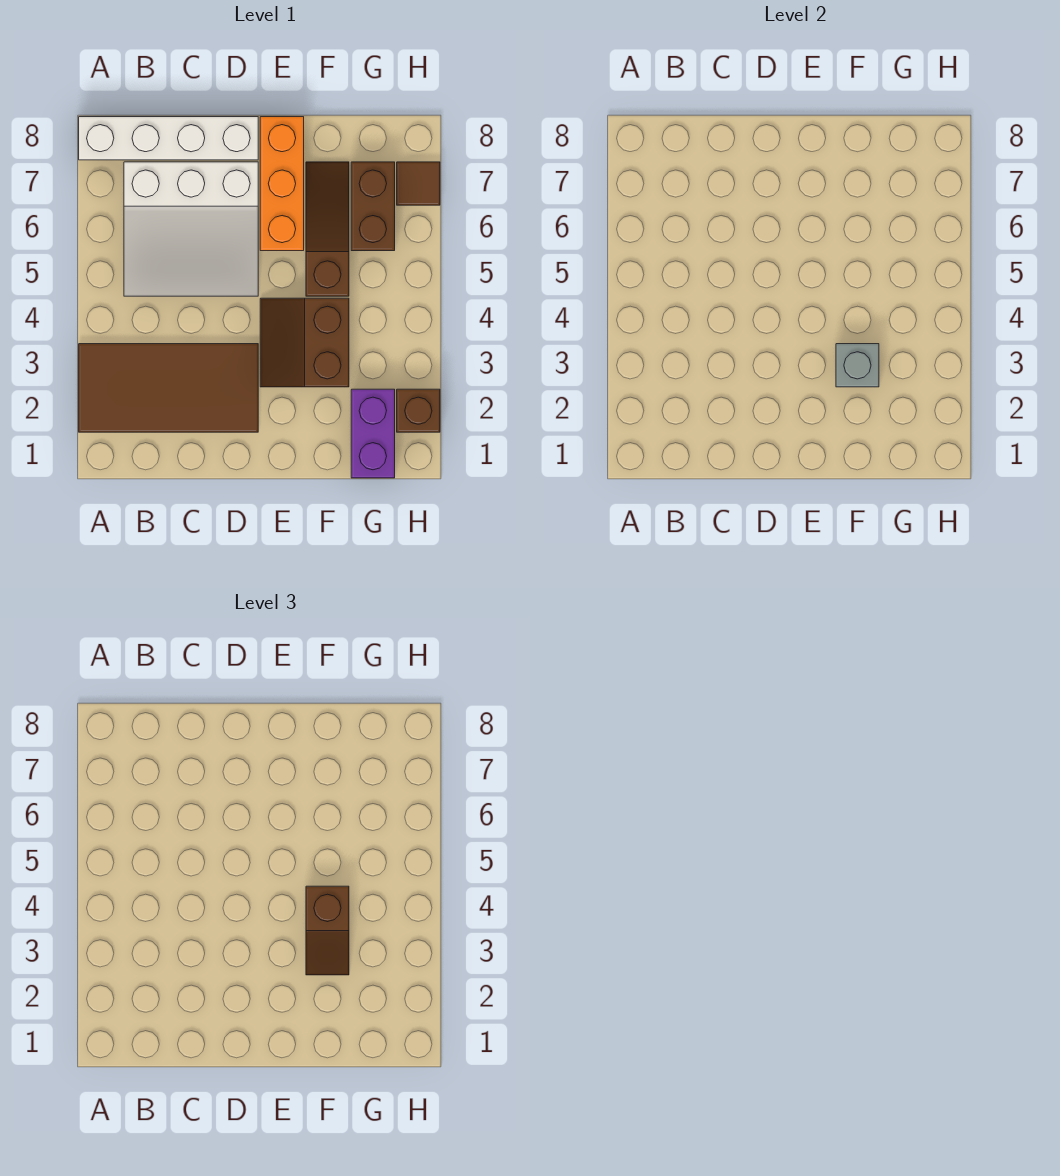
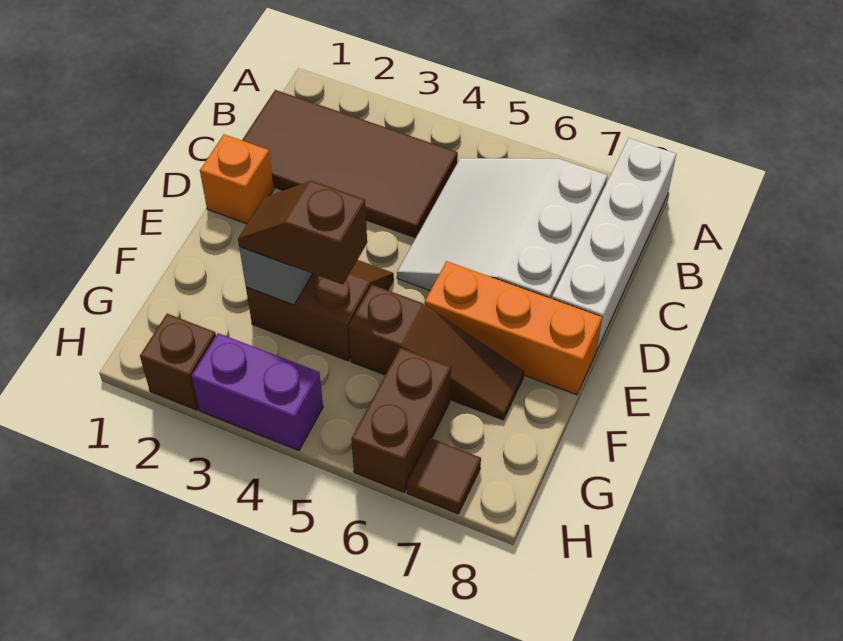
brown 2x4 tile [79,344,258,432] -> brown 2x4 tile turned to [242,90,458,238]
none -> orange 1x1 brick [200,134,274,224]
purple 1x2 brick [351,389,395,478] -> purple 1x2 brick moved to [191,333,323,451]
brown 1x2 brick [351,162,395,251] -> brown 1x2 brick turned to [351,348,451,492]

